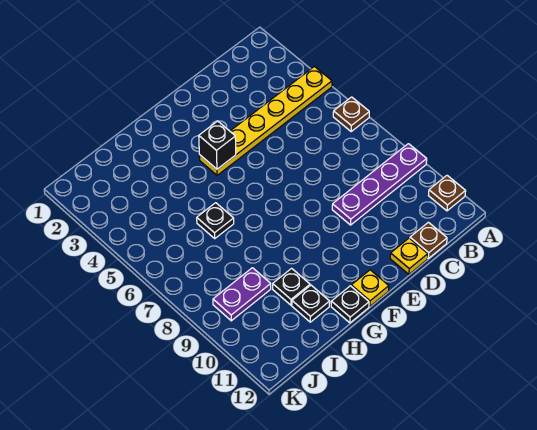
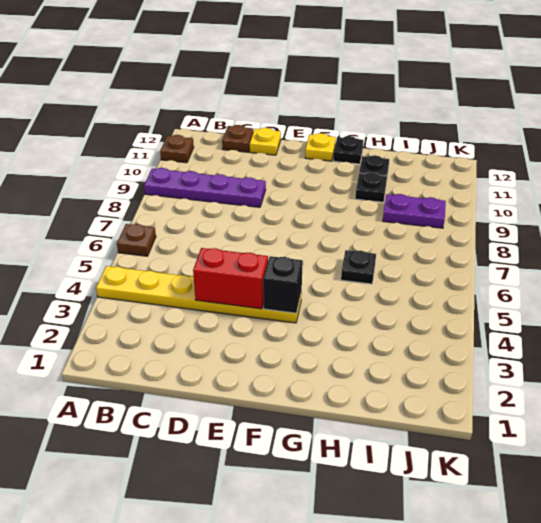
none -> red 1x2 brick [193,248,268,309]

